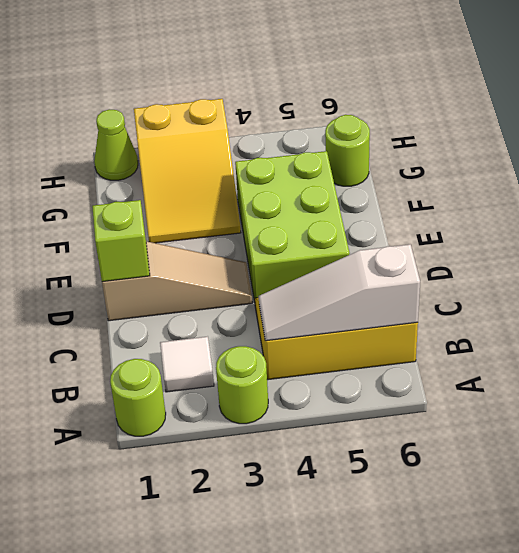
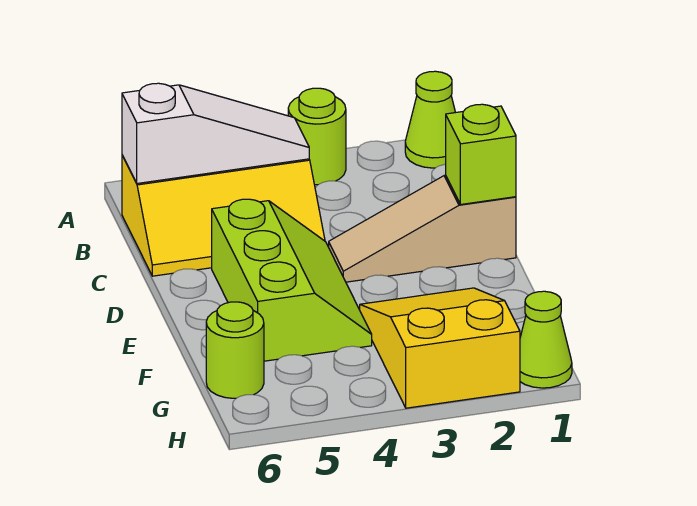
lime 1x1 round brick [110,359,166,436] -> lime 1x1 cone [405,71,455,168]
white 1x1 tile [160,336,214,392] -> none
lime 2x3 brick [235,151,350,302] -> lime 2x3 slope [212,199,372,361]

